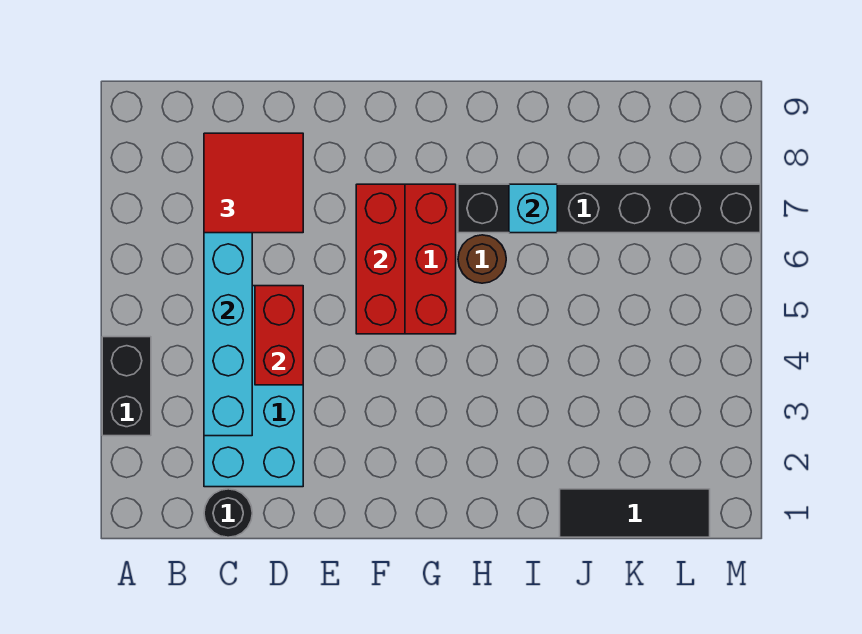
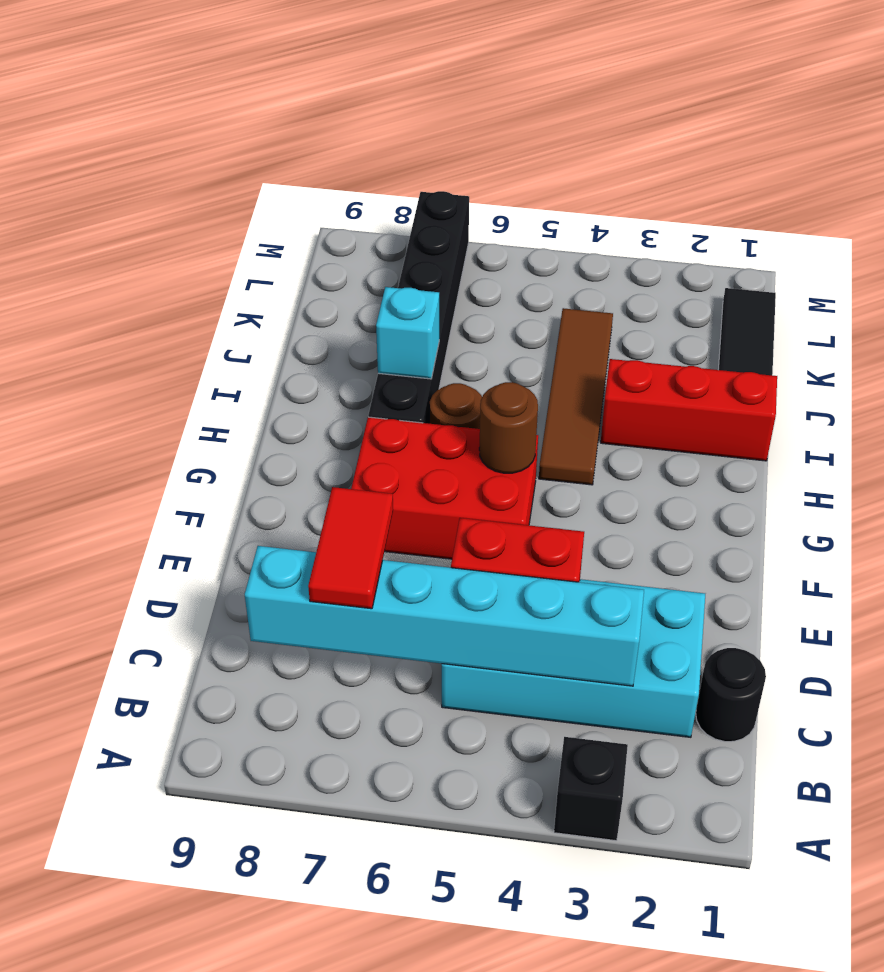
black 1x2 brick [102,337,151,436] -> black 1x1 brick [554,737,628,841]
red 2x2 tile [204,133,303,233] -> red 1x2 tile [308,487,393,609]
red 1x3 brick [356,184,405,334] -> red 1x3 brick moved to [601,359,777,461]
none -> brown 1x1 round brick [479,382,538,473]
none -> brown 1x4 tile [539,308,613,485]

